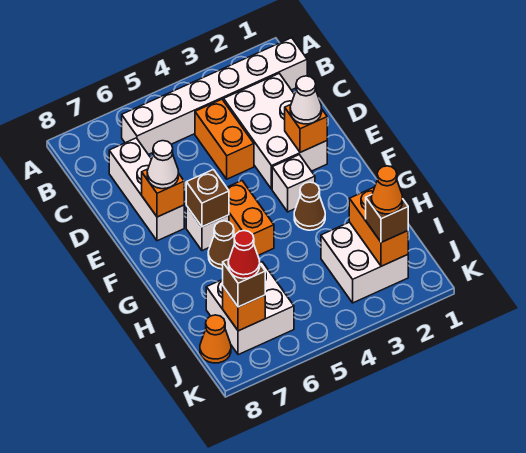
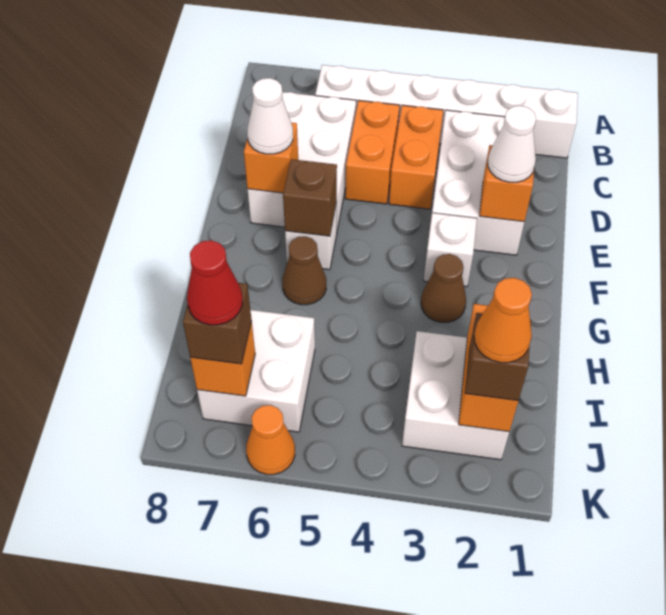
white 1x3 brick [109,138,184,241] -> white 2x3 brick [247,92,356,230]
orange 1x2 brick [227,181,274,255] -> orange 1x2 brick moved to [345,101,400,204]
orange 1x1 cone [200,315,231,363] -> orange 1x1 cone moved to [246,405,295,475]

